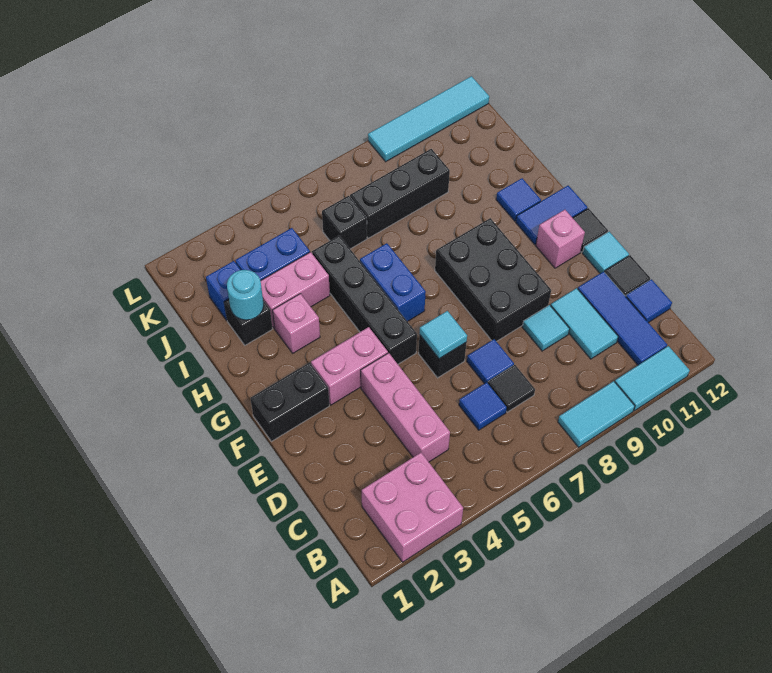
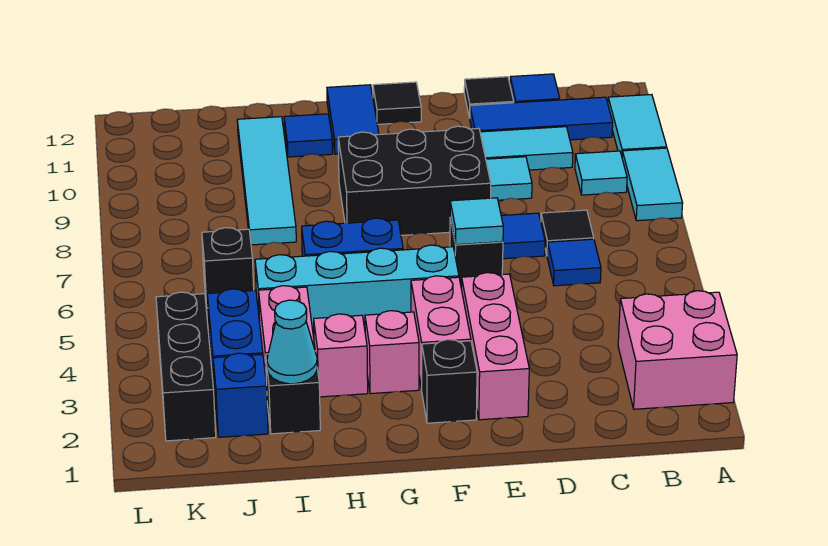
pink 1x3 brick [361,353,450,462] -> pink 1x3 brick turned to [461,273,529,420]
cyan 1x1 tile [583,232,629,273] -> cyan 1x1 tile moved to [575,151,627,195]
black 1x2 brick [250,362,329,441] -> black 1x1 brick [422,339,477,423]
black 1x4 brick [312,236,417,364] -> cyan 1x4 brick [255,245,459,333]
pink 1x1 brick [536,210,585,268] -> pink 1x1 brick moved to [365,311,419,394]
cyan 1x1 round brick [227,270,264,320] -> cyan 1x1 cone [267,300,317,384]
black 1x3 brick [350,149,450,238] -> black 1x3 brick moved to [156,292,216,441]
cyan 1x4 tile [368,76,489,162] -> cyan 1x4 tile moved to [237,117,296,245]

